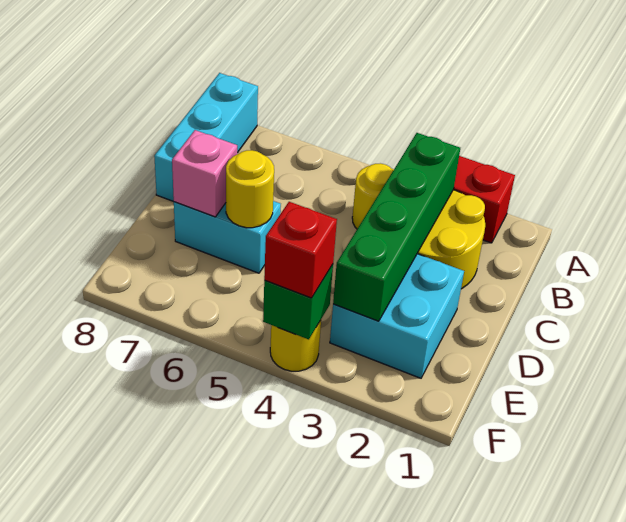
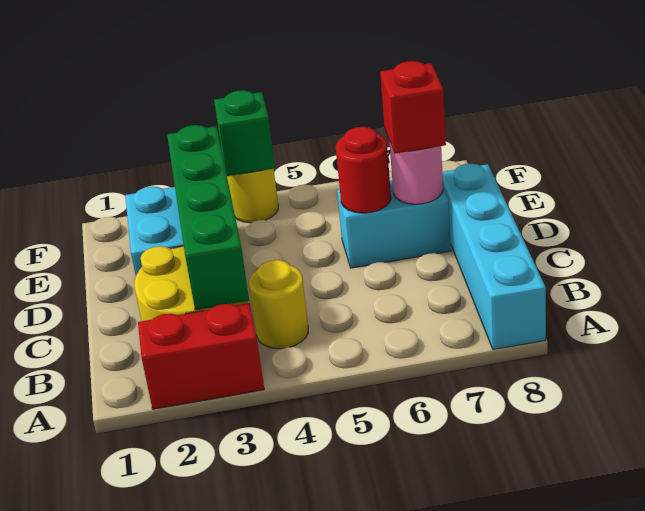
cyan 1x3 brick [154,73,258,202] -> cyan 1x4 brick [442,164,546,350]
yellow 1x1 round brick [226,150,274,228] -> red 1x1 round brick [336,127,391,213]
pink 1x1 brick [172,130,237,217] -> pink 1x1 round brick [389,141,443,204]
red 1x1 brick [264,202,337,298] -> red 1x1 brick moved to [380,61,446,154]

